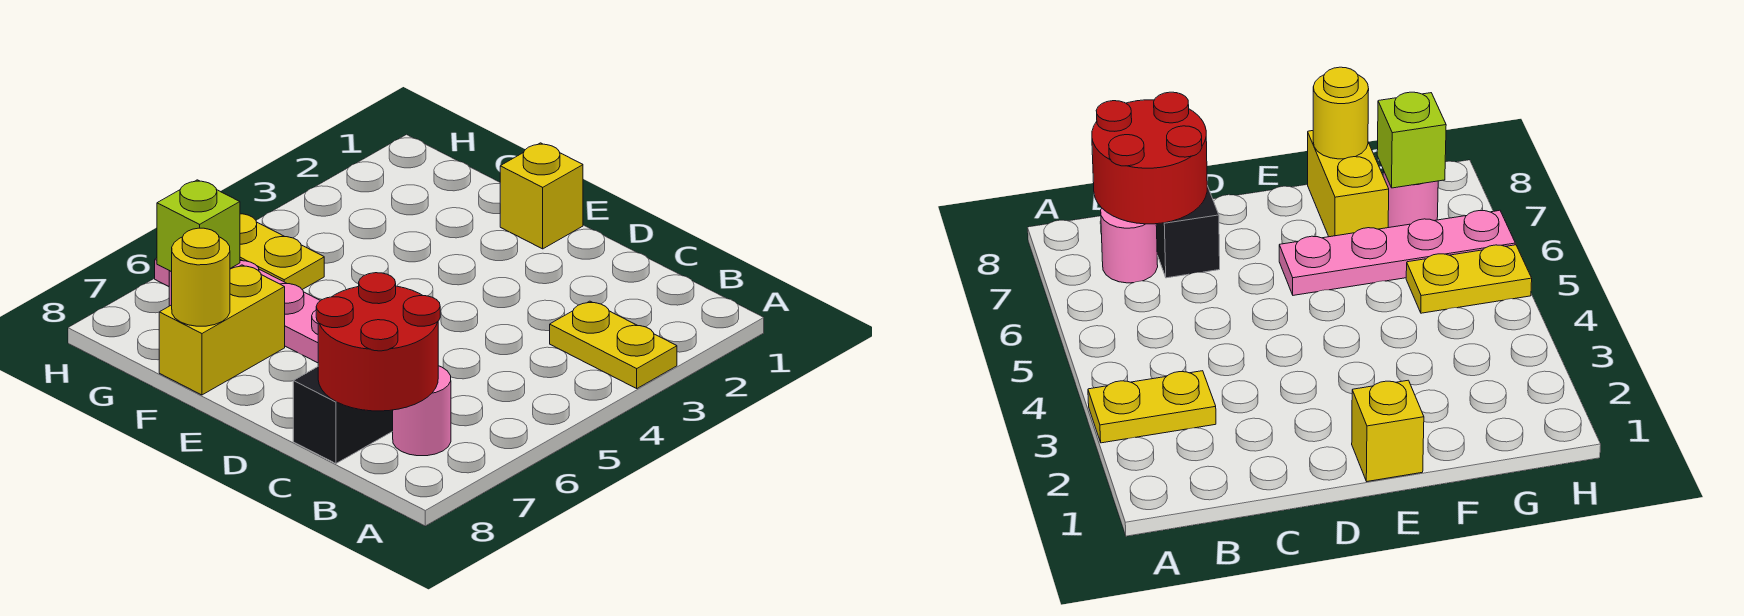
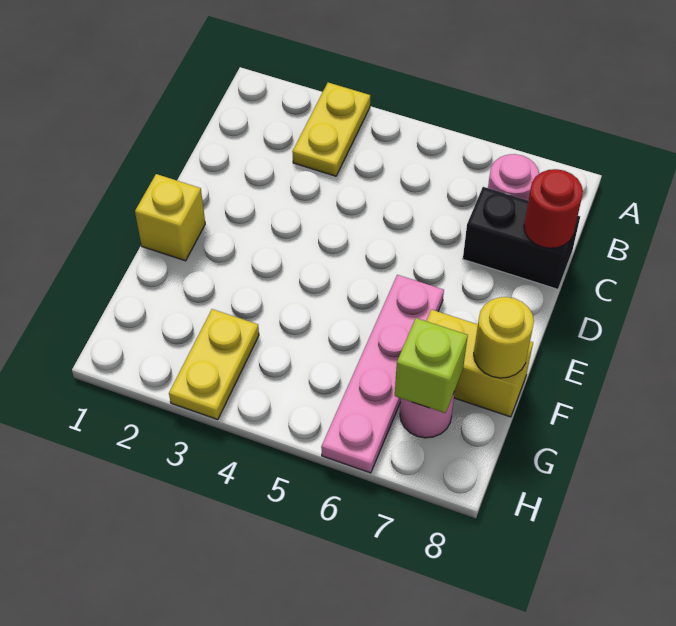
red 2x2 round brick [316,273,440,411] -> red 1x1 round brick [524,169,583,248]
yellow 1x2 plate [240,214,324,289] -> yellow 1x2 plate moved to [169,309,259,420]

